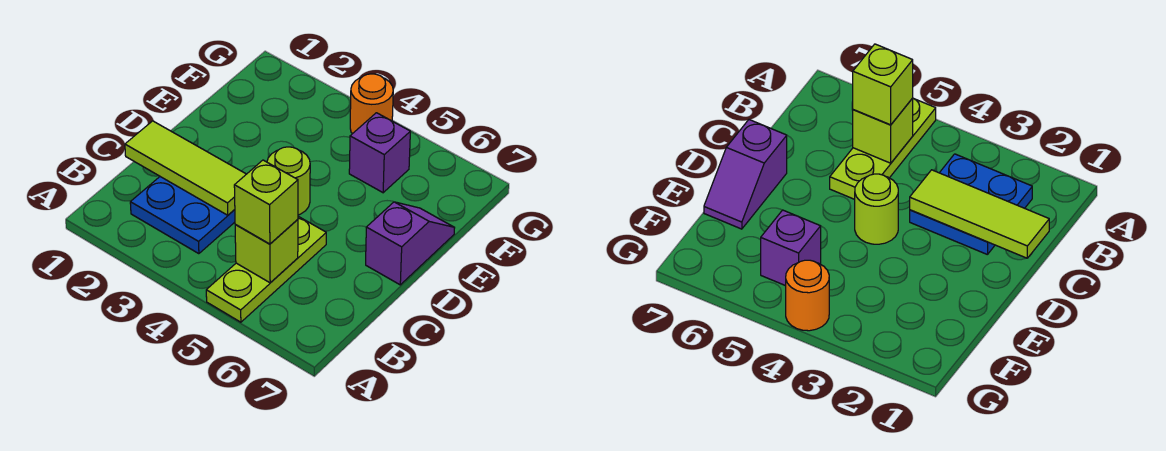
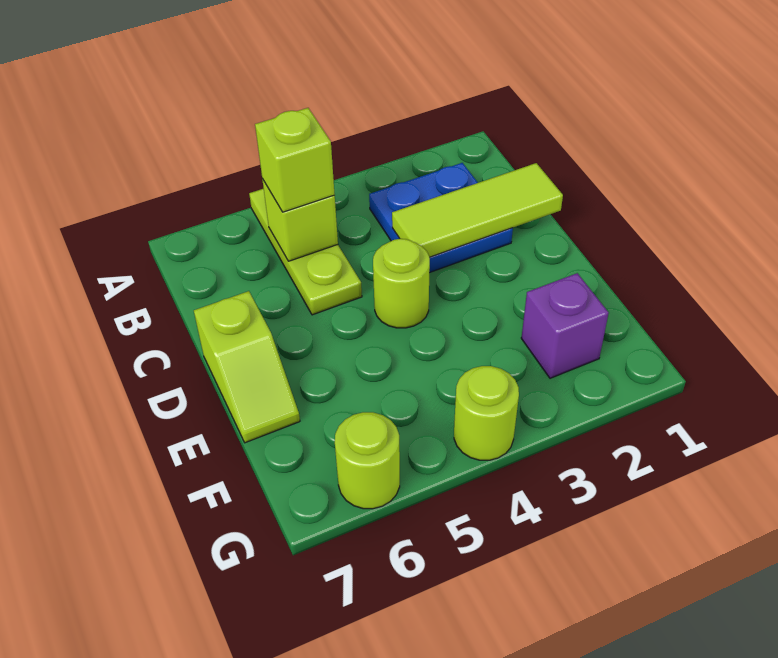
purple 1x2 slope [366,202,454,285] -> lime 1x2 slope [194,291,300,443]
purple 1x1 brick [349,113,410,193] -> purple 1x1 brick moved to [521,273,609,378]
orange 1x1 round brick [350,74,393,134] -> lime 1x1 round brick [454,366,519,460]
none -> lime 1x1 round brick [335,412,400,509]

